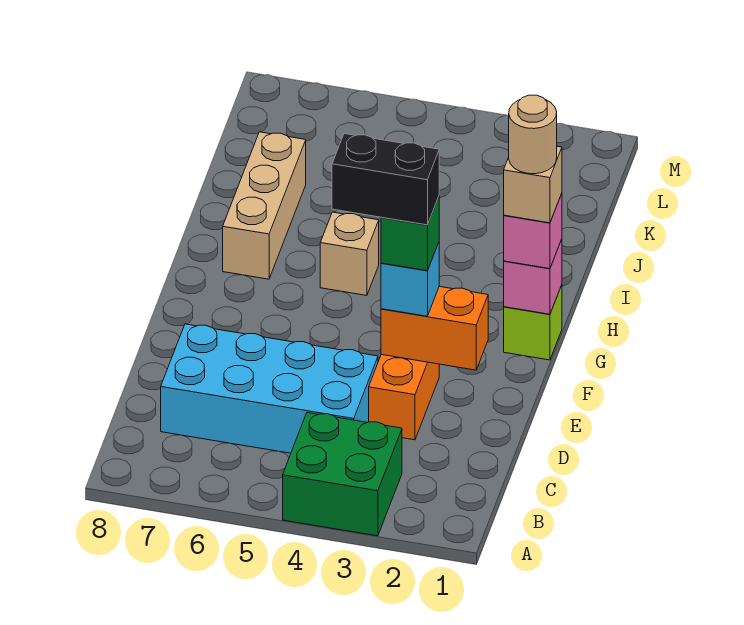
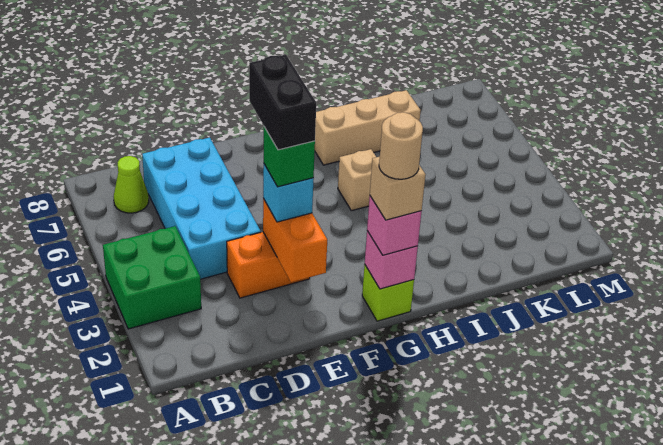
none -> lime 1x1 cone [114,156,149,213]

